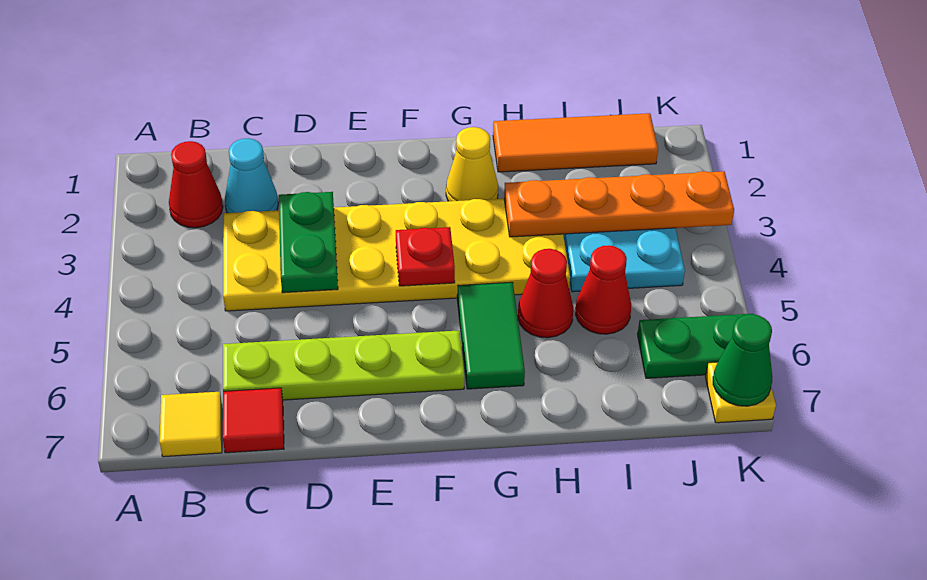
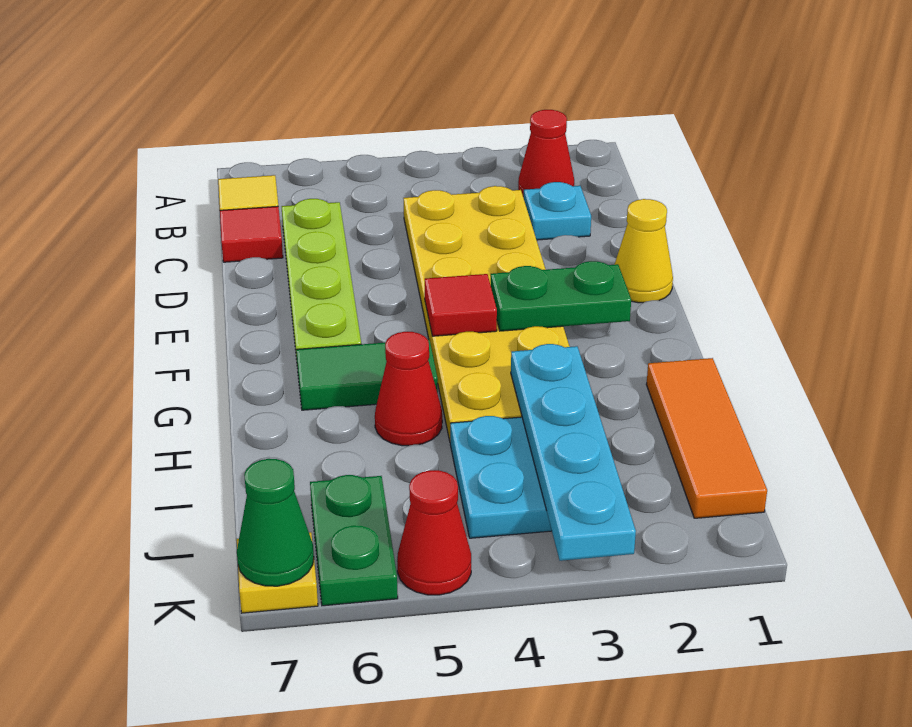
cyan 1x1 cone [225,138,278,213] -> cyan 1x1 plate [524,182,591,240]
green 1x2 plate [279,192,338,293] -> green 1x2 plate moved to [491,261,631,331]
red 1x1 plate [396,227,455,286] -> red 1x1 tile [425,274,497,336]
yellow 1x1 cone [446,127,498,201] -> yellow 1x1 cone moved to [614,199,673,303]
orange 1x4 plate [504,171,734,237] -> cyan 1x4 plate [511,344,636,561]
red 1x1 cone [575,245,631,334] -> red 1x1 cone moved to [397,470,471,595]

